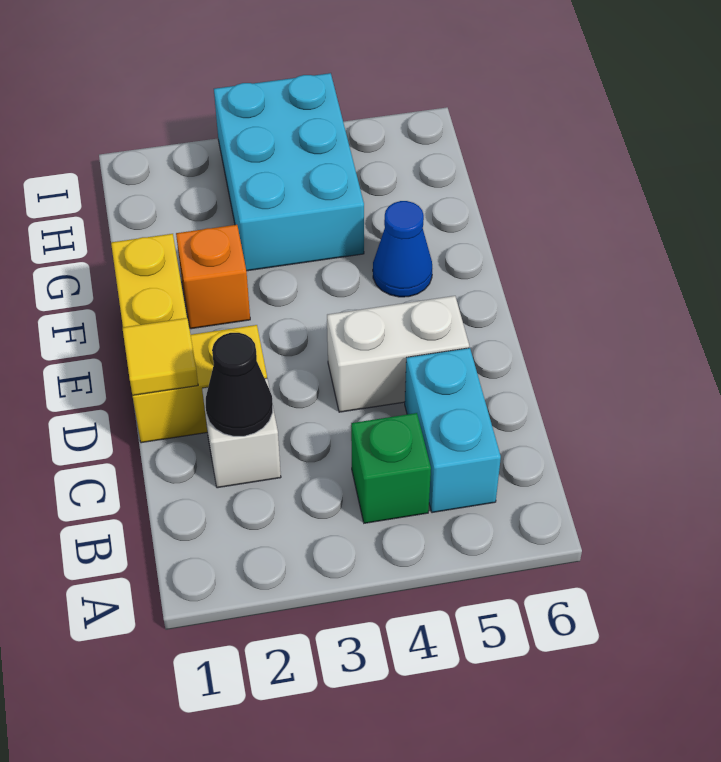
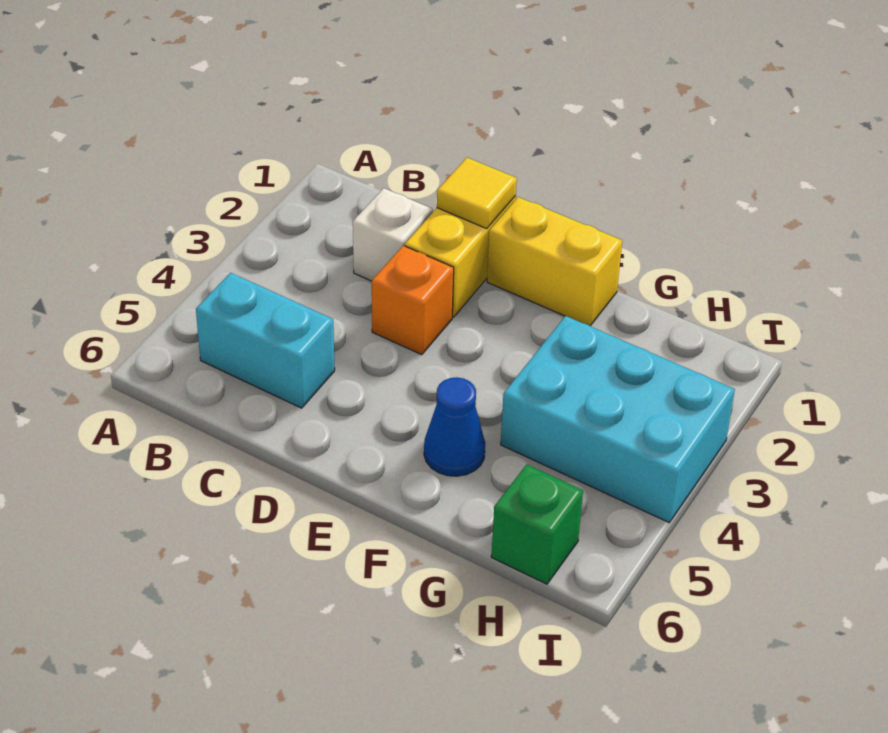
green 1x1 brick [351,413,431,523] -> green 1x1 brick moved to [491,464,583,584]
black 1x1 cone [206,333,273,436] -> none
white 1x2 brick [327,296,469,412] -> none
orange 1x1 brick [176,225,250,329] -> orange 1x1 brick moved to [372,246,454,355]

